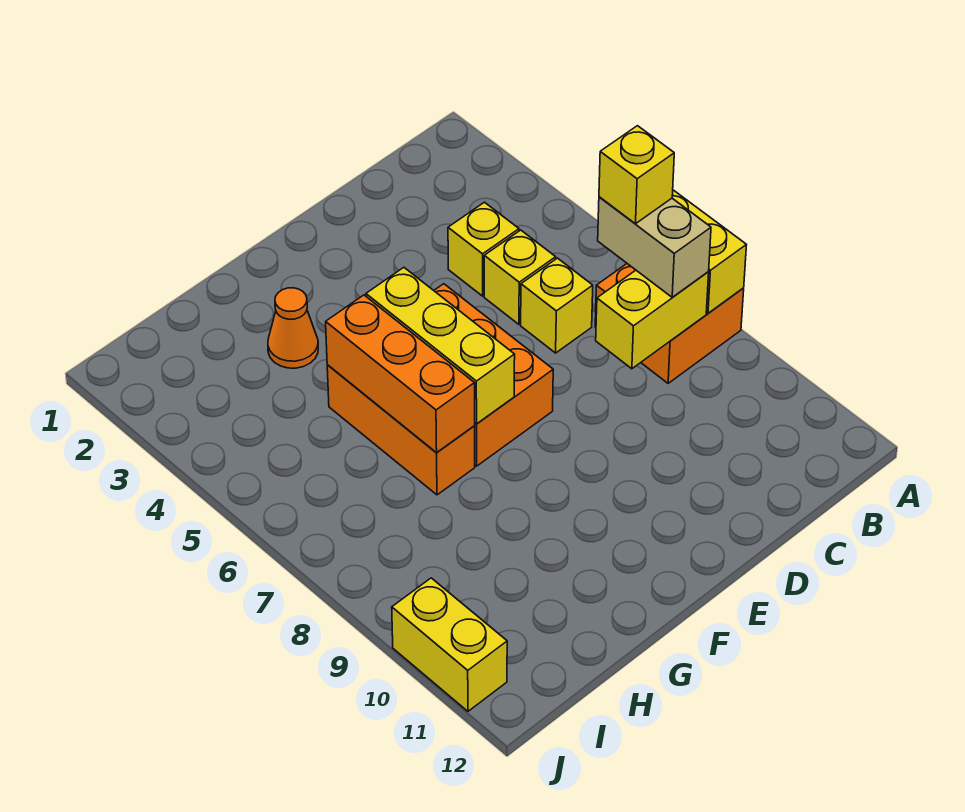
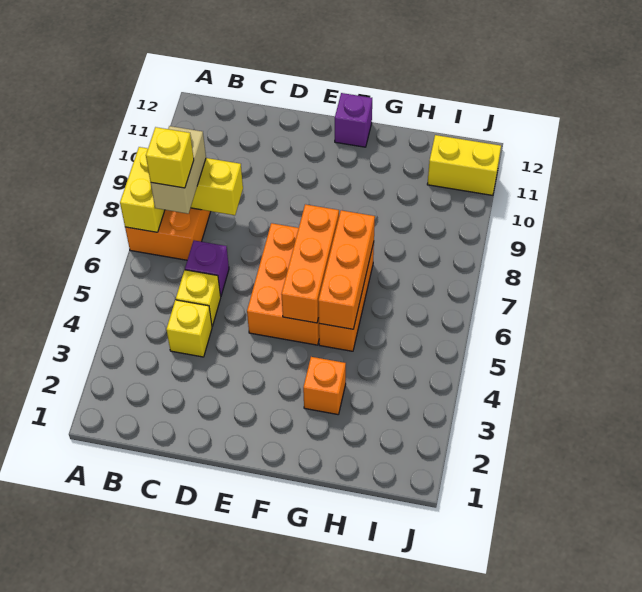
yellow 1x1 brick [521,258,593,353] -> purple 1x1 brick [185,240,229,297]
yellow 1x3 brick [366,268,515,424] -> orange 1x3 brick [281,204,339,323]
none -> purple 1x1 brick [335,93,372,147]
orange 1x1 cone [268,288,318,368] -> orange 1x1 brick [303,357,346,414]
yellow 1x2 brick [392,578,507,711] -> yellow 1x2 brick turned to [427,135,501,195]

